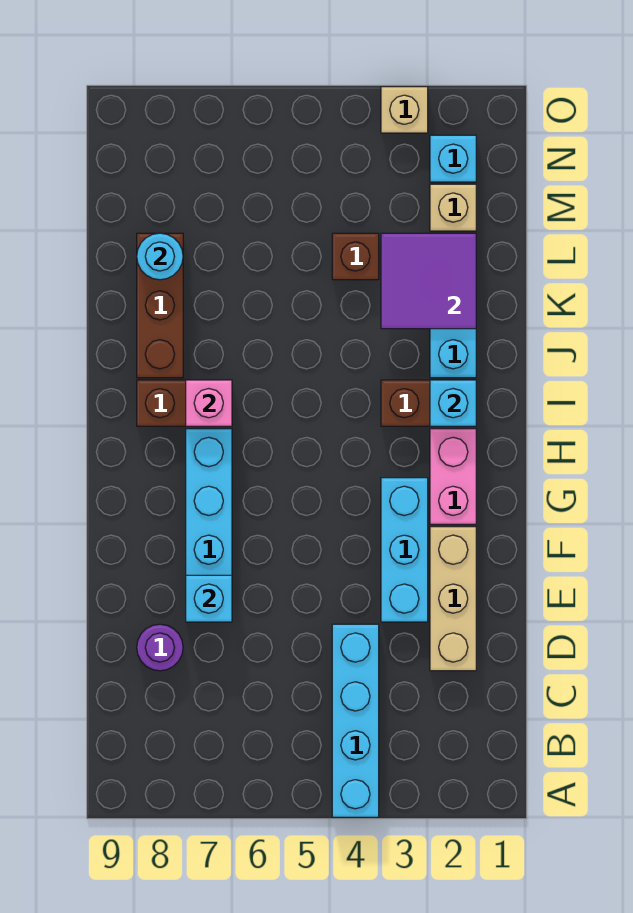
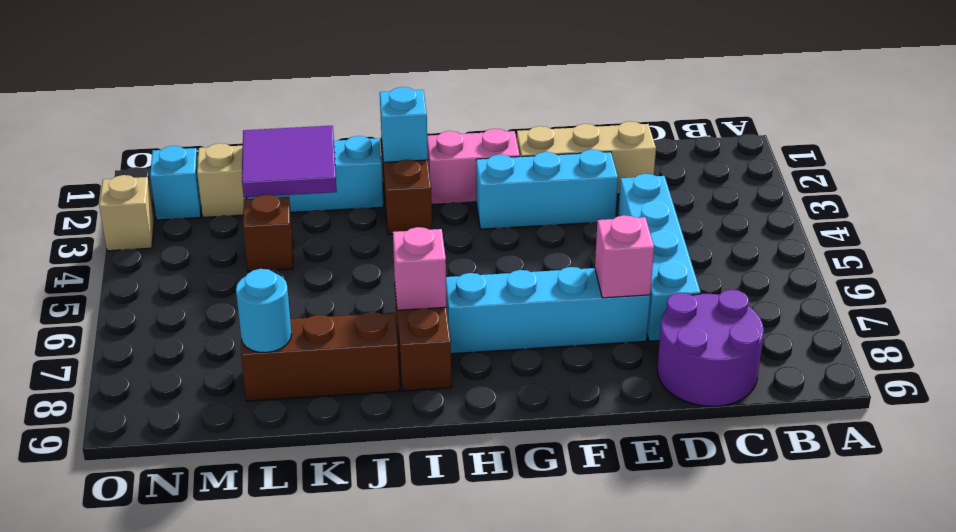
cyan 1x4 brick [332,624,379,817] -> cyan 1x4 brick turned to [618,174,701,341]
purple 1x1 round brick [137,624,183,671] -> purple 2x2 round brick [657,290,764,406]
cyan 1x1 brick [186,575,232,622] -> pink 1x1 brick [595,215,654,298]

